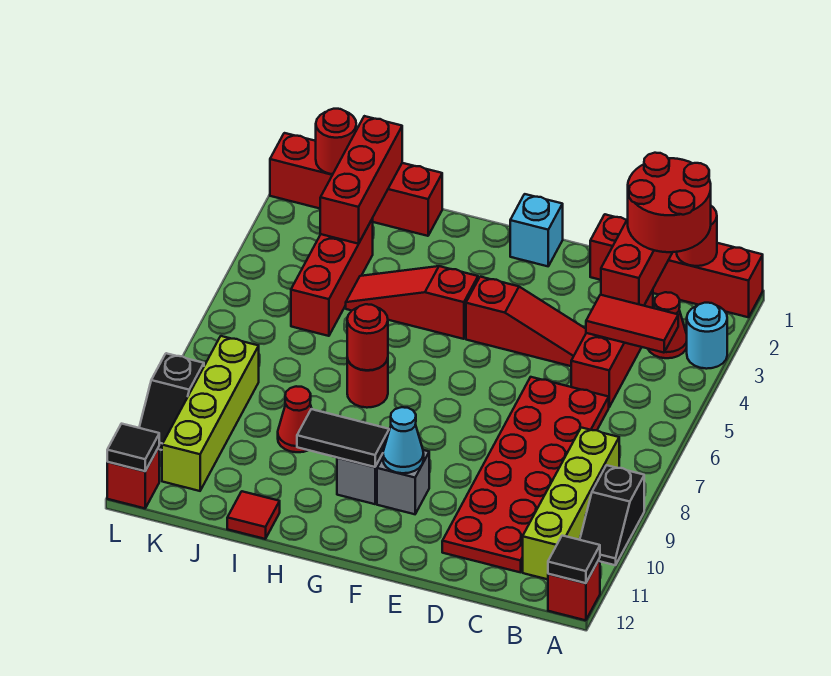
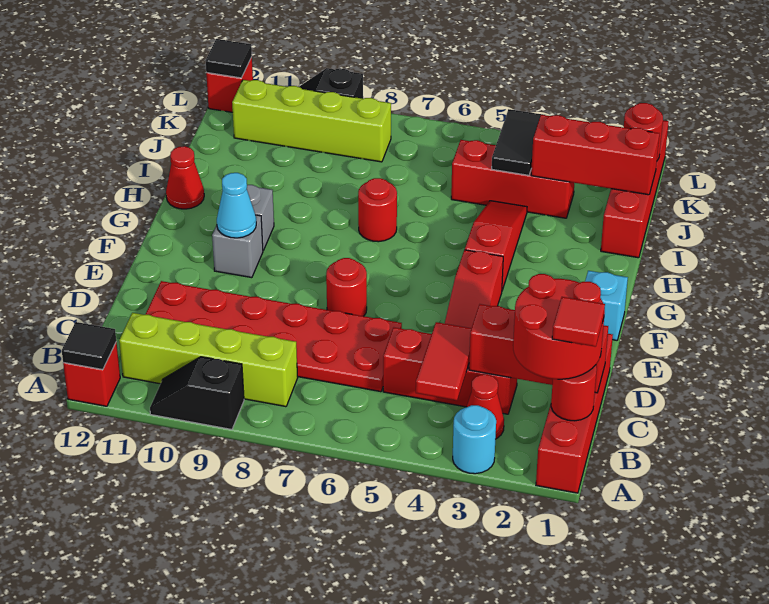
black 1x2 tile [297,409,389,467] -> black 1x2 tile moved to [492,109,543,175]
red 1x1 round brick [347,304,388,370] -> red 1x1 round brick moved to [326,258,367,316]
red 1x1 cone [278,386,312,452] -> red 1x1 cone moved to [166,146,204,209]
red 1x1 tile [227,491,280,539] -> red 1x1 tile moved to [552,297,605,347]

